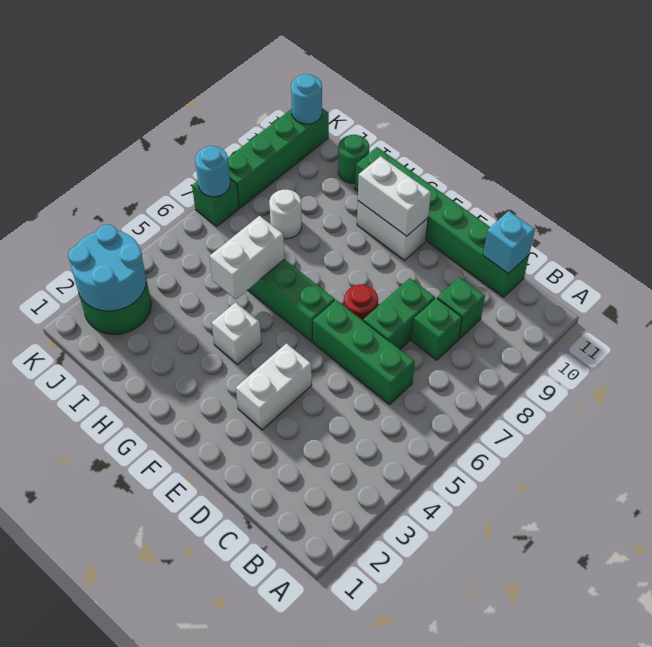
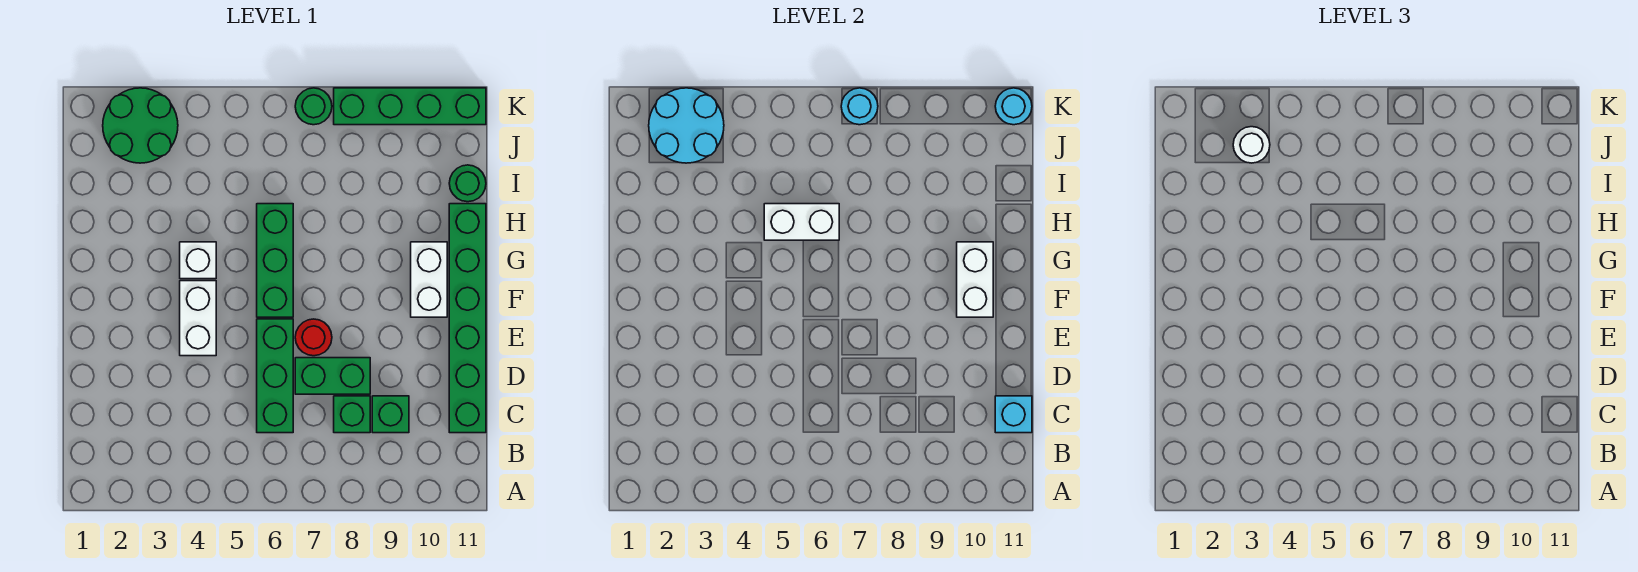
white 1x2 brick [236,343,312,430] -> white 1x2 brick turned to [180,281,216,356]
white 1x1 round brick [269,190,302,239] -> white 1x1 round brick moved to [1233,127,1270,163]
green 1x1 brick [192,179,239,226] -> green 1x1 round brick [295,88,332,125]

